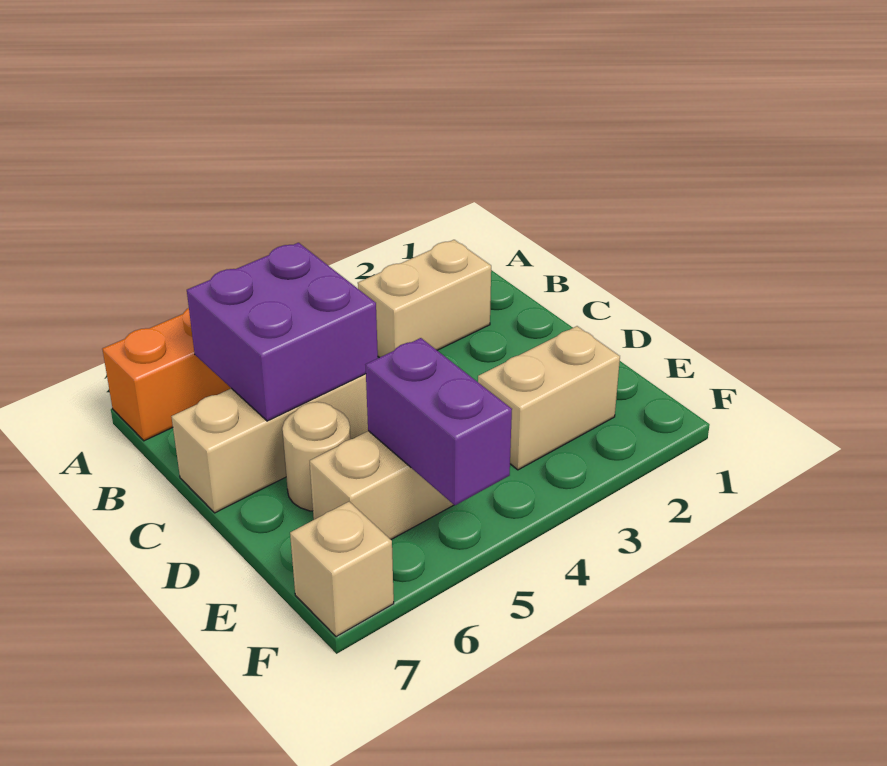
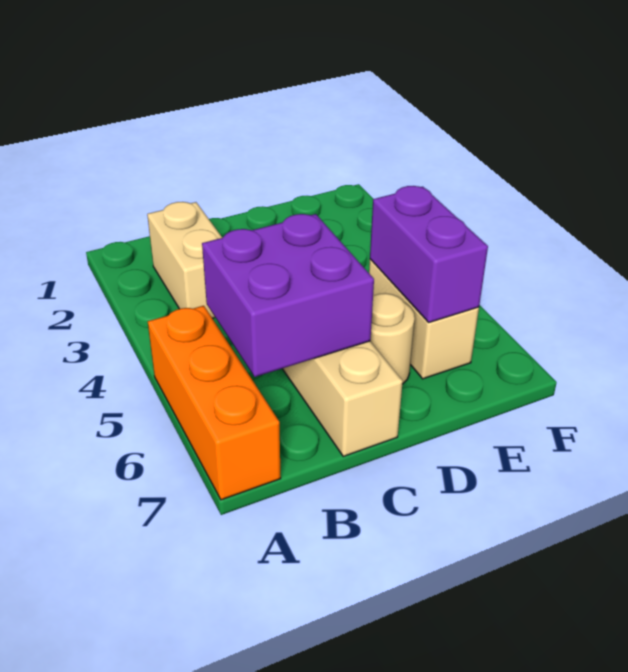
tan 1x2 brick [478,326,620,470] -> none
purple 1x2 brick [366,338,512,505] -> purple 1x2 brick turned to [370,186,488,322]
tan 1x1 brick [290,502,394,637] -> none

